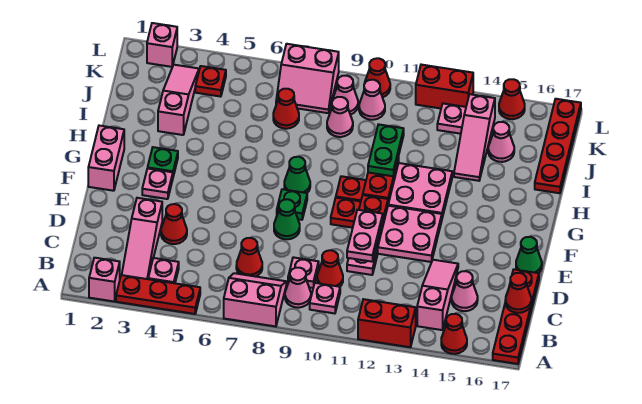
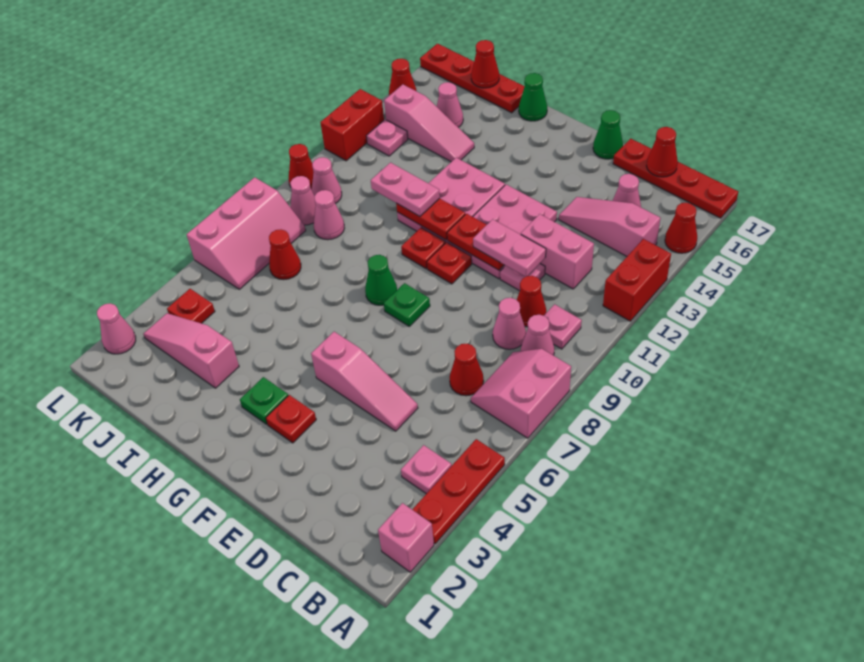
pink 1x3 slope [122,198,162,279] -> pink 1x3 slope moved to [311,332,418,431]
pink 1x1 plate [288,257,319,288] -> pink 1x1 cone [493,298,526,349]
red 1x1 cone [161,204,187,244] -> red 1x1 cone moved to [471,40,499,88]
green 1x1 cone [274,199,300,239] -> green 1x1 cone moved to [519,73,547,121]
pink 1x2 brick [88,126,124,191] -> pink 1x2 brick moved to [521,214,594,289]
pink 1x1 plate [142,168,173,199] -> red 1x1 plate [266,395,316,443]
green 1x2 plate [368,124,404,176] -> pink 1x2 plate [371,163,440,216]
pink 2x2 slope [276,44,339,113] -> pink 2x3 slope [187,177,306,289]
pink 1x1 brick [147,23,177,67] -> pink 1x1 cone [97,303,136,354]

